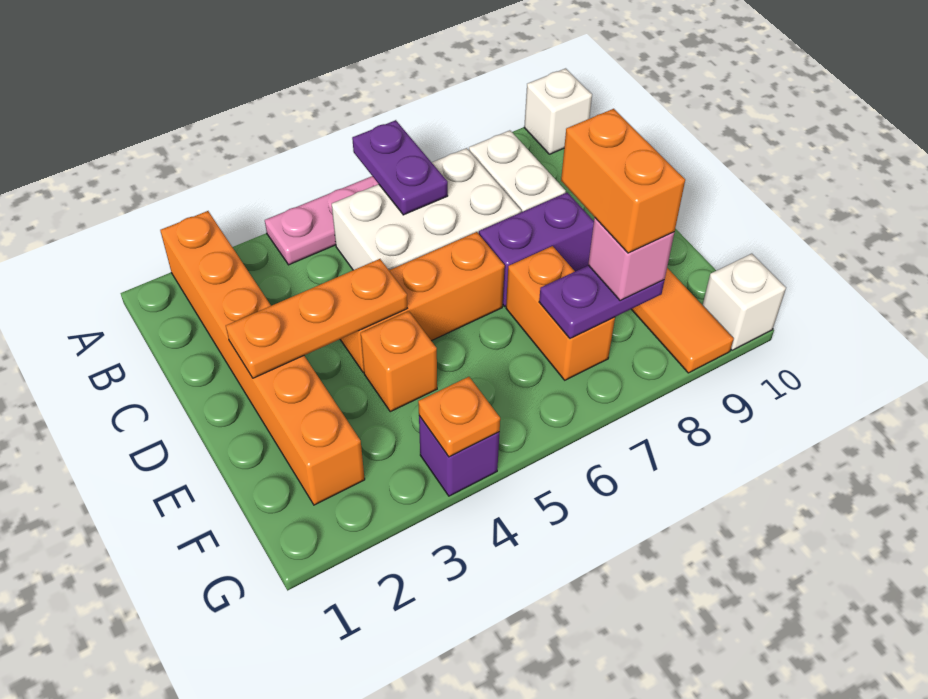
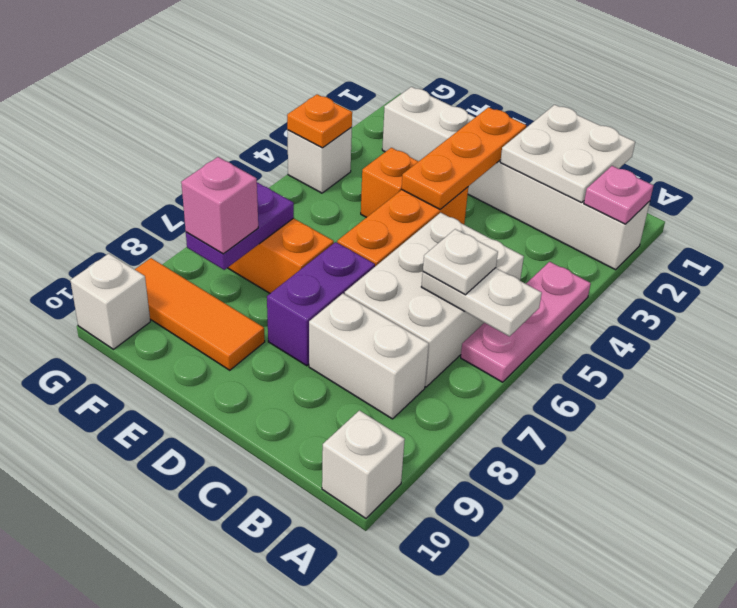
orange 1x6 brick [160,211,365,505] -> white 1x6 brick [382,87,650,270]
none -> pink 1x1 plate [584,166,653,224]
purple 1x2 plate [352,120,448,215] -> white 1x2 plate [421,268,542,336]
none -> white 2x2 plate [500,105,635,203]
none -> white 1x1 plate [423,229,498,295]
orange 1x2 brick [561,109,685,253] -> none
purple 1x1 brick [419,416,500,496] -> white 1x1 brick [287,127,352,193]

